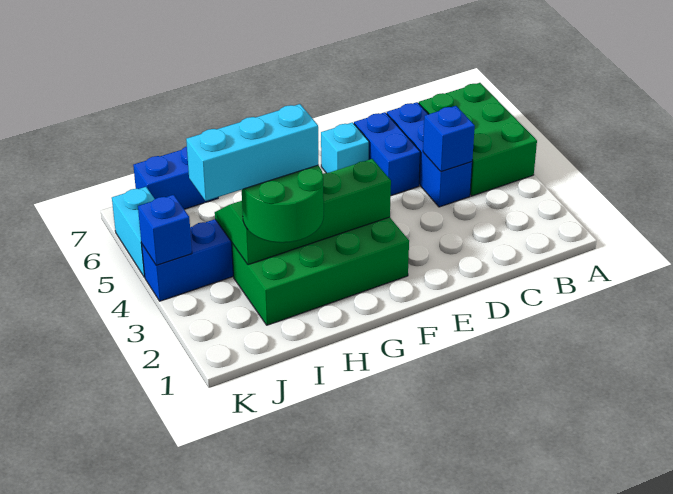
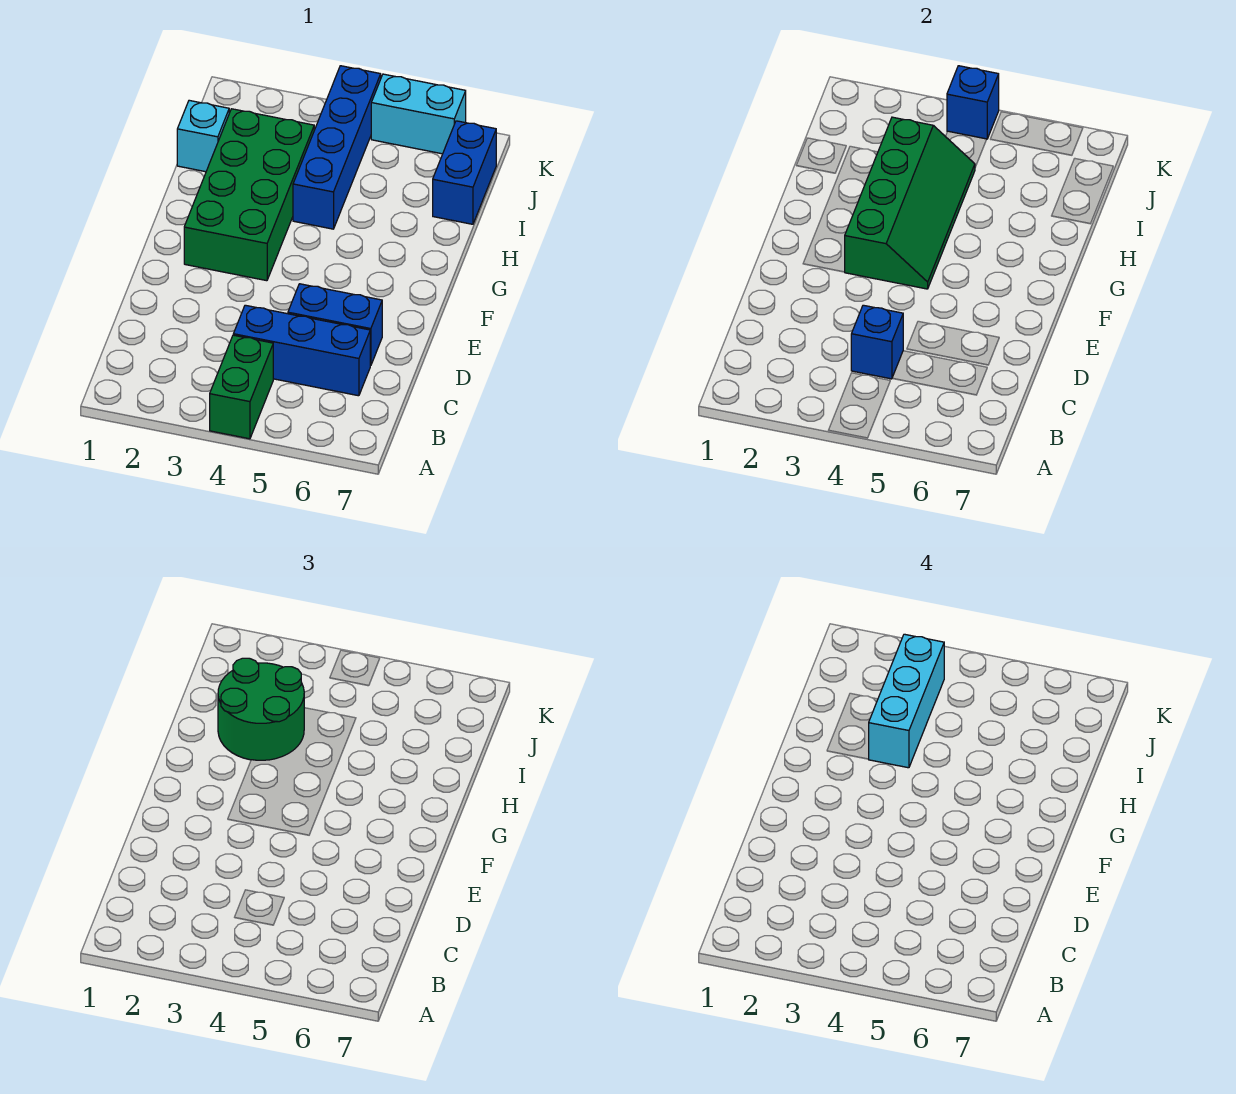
green 2x3 brick [419,83,537,196] -> green 1x2 brick [210,335,273,439]
cyan 1x1 brick [321,122,369,173] -> cyan 1x1 brick moved to [177,100,229,172]

